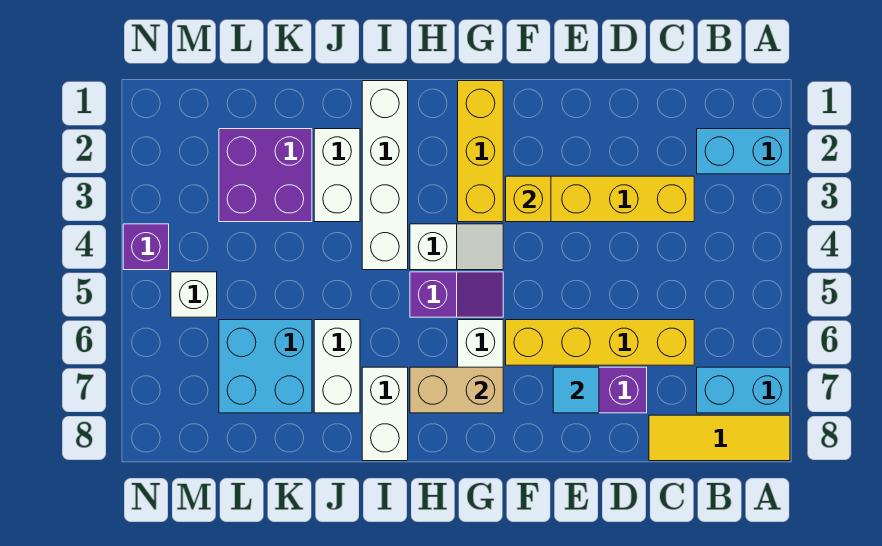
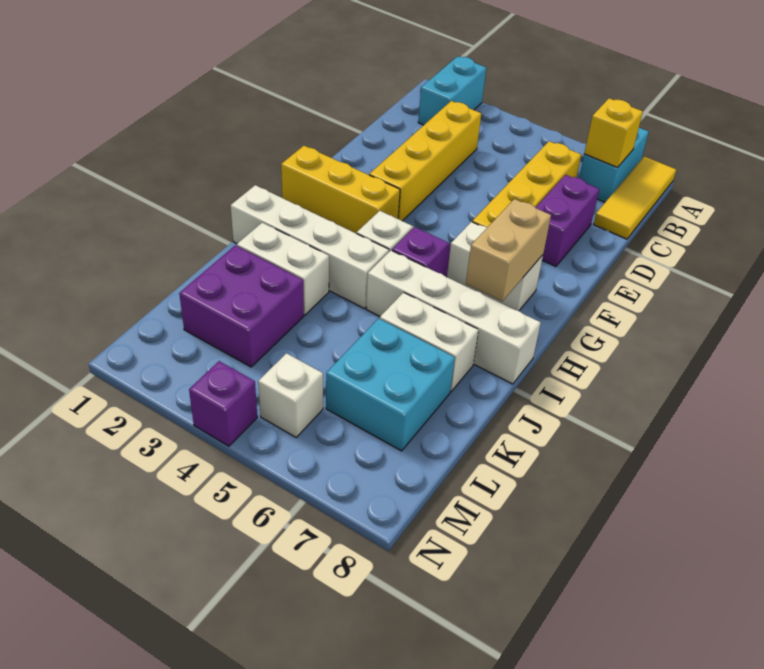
cyan 1x1 tile [553,367,599,413] -> none
yellow 1x1 brick [506,176,551,222] -> yellow 1x1 brick moved to [584,98,643,167]
white 1x2 brick [362,367,408,461] -> white 1x4 brick [366,250,541,384]

